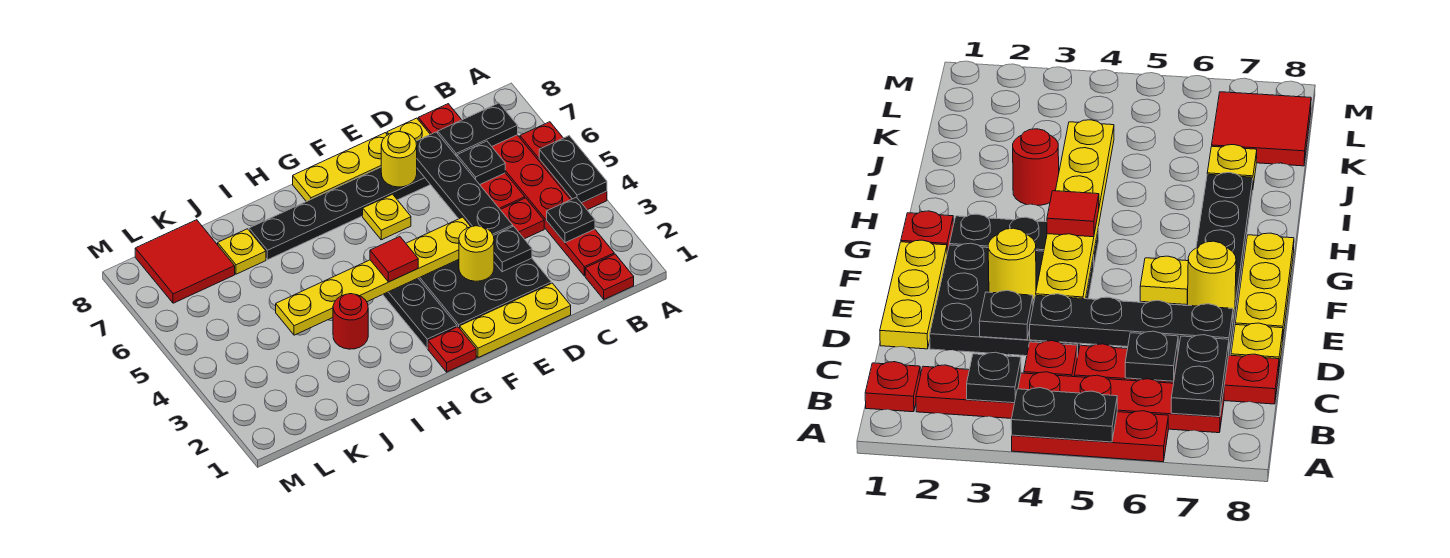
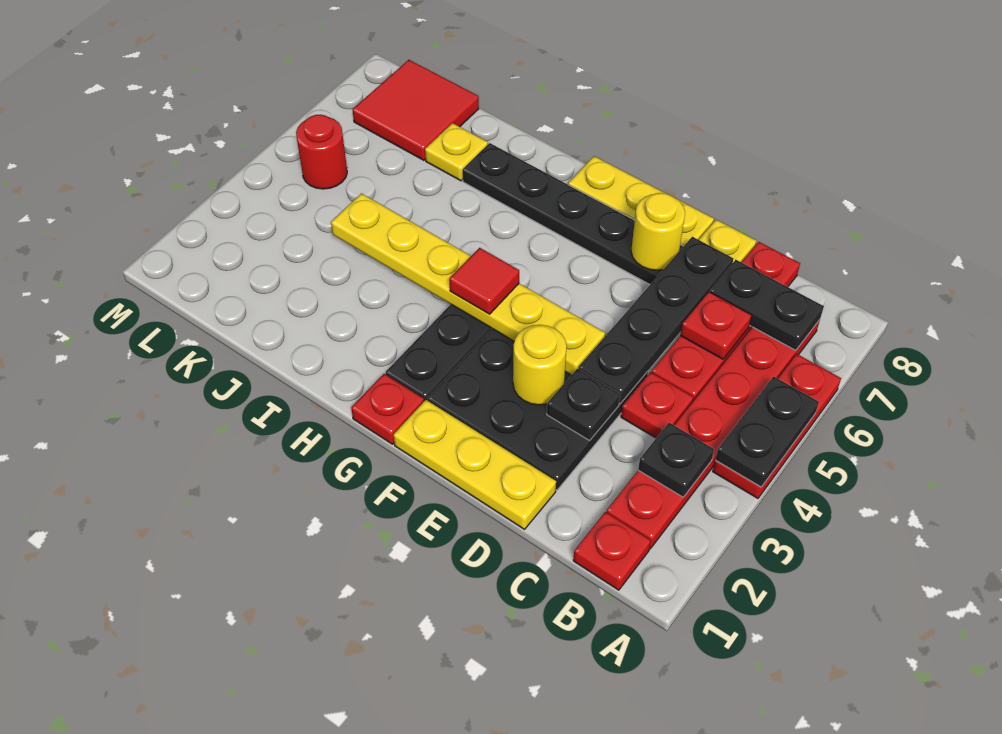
black 1x1 plate [457,141,505,185] -> red 1x1 plate [680,292,752,359]
yellow 1x1 plate [363,194,411,240] -> none
red 1x1 round brick [333,294,368,349] -> red 1x1 round brick moved to [296,115,347,189]

